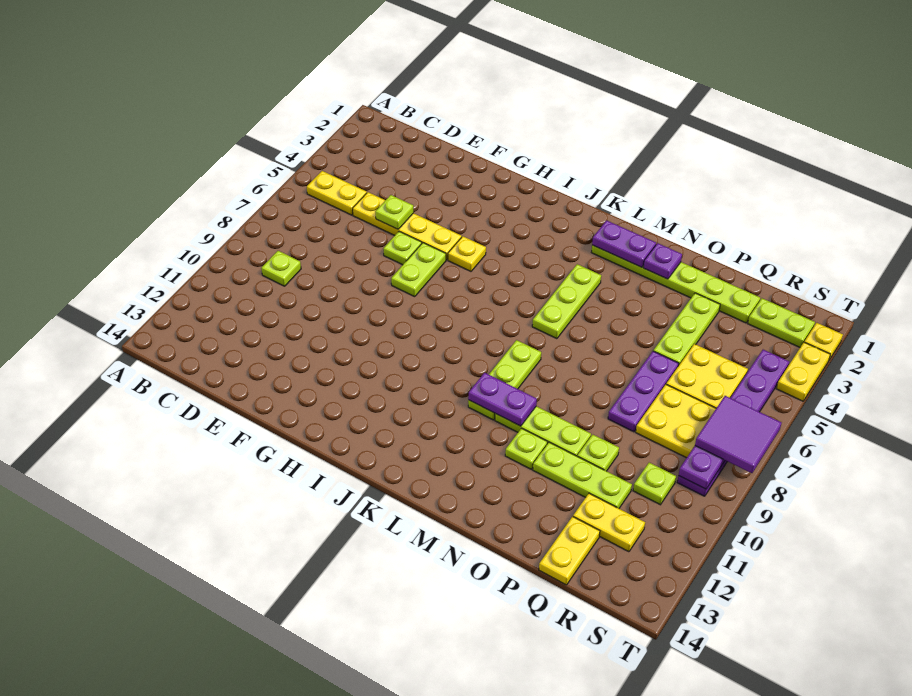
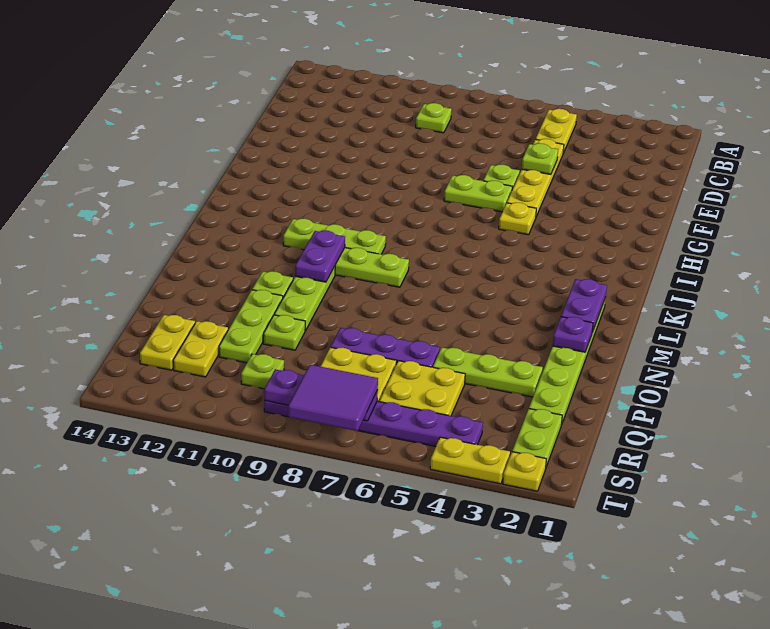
lime 1x3 plate [532,264,601,339] -> lime 1x3 plate moved to [283,219,386,254]
yellow 1x2 plate [539,517,600,585] -> yellow 1x2 plate turned to [140,315,195,370]

